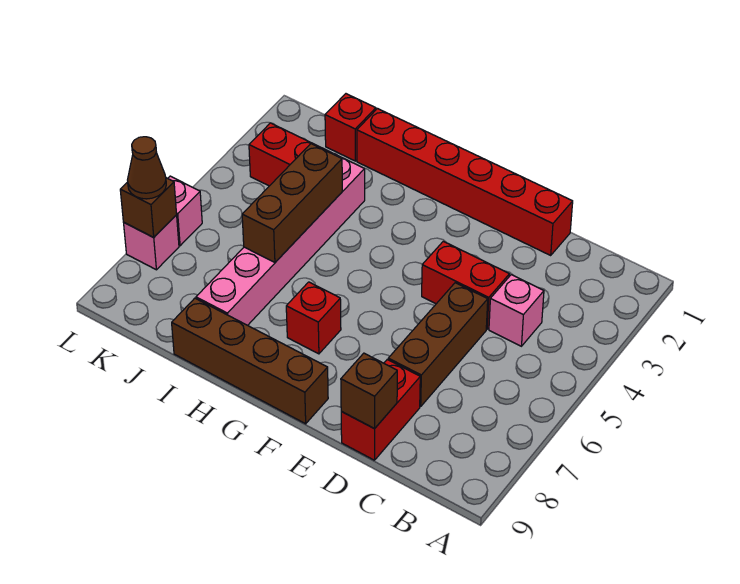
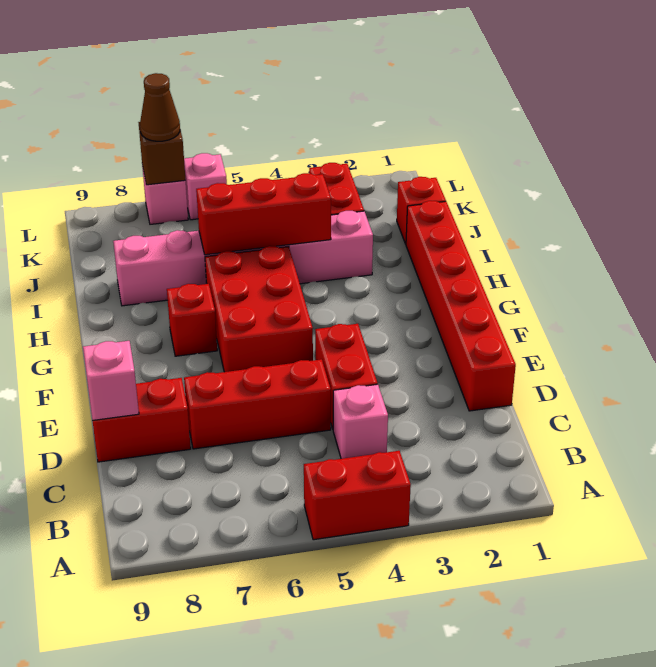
none -> red 1x2 brick [304,451,411,540]
brown 1x3 brick [388,283,488,406] -> red 1x3 brick [184,359,331,449]
brown 1x1 brick [341,353,397,429] -> pink 1x1 brick [83,341,139,421]
none -> red 2x3 brick [205,246,313,372]
brown 1x4 brick [172,298,328,424] -> none
brown 1x3 brick [242,144,342,262] -> red 1x3 brick [196,173,331,255]

